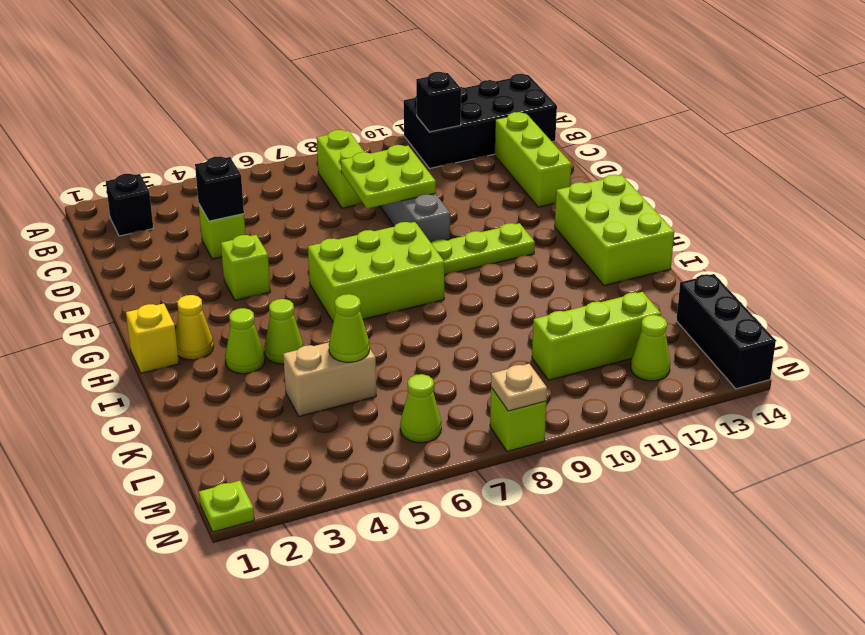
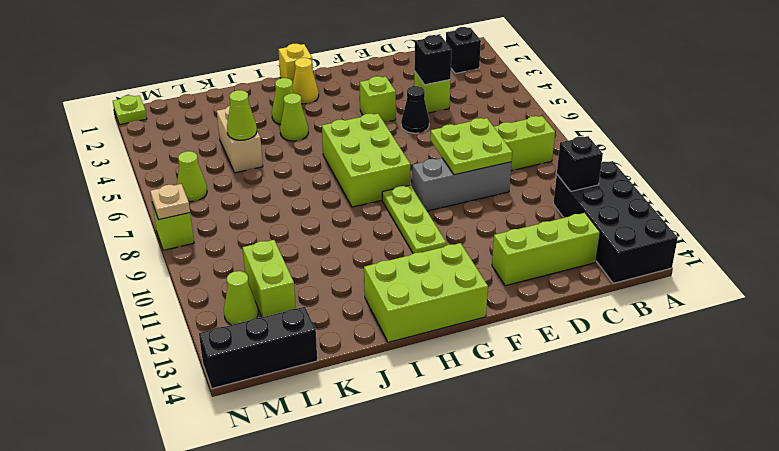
none -> black 1x1 cone [401,86,429,133]
lime 1x3 brick [532,292,661,380] -> lime 1x2 brick [242,240,296,317]

